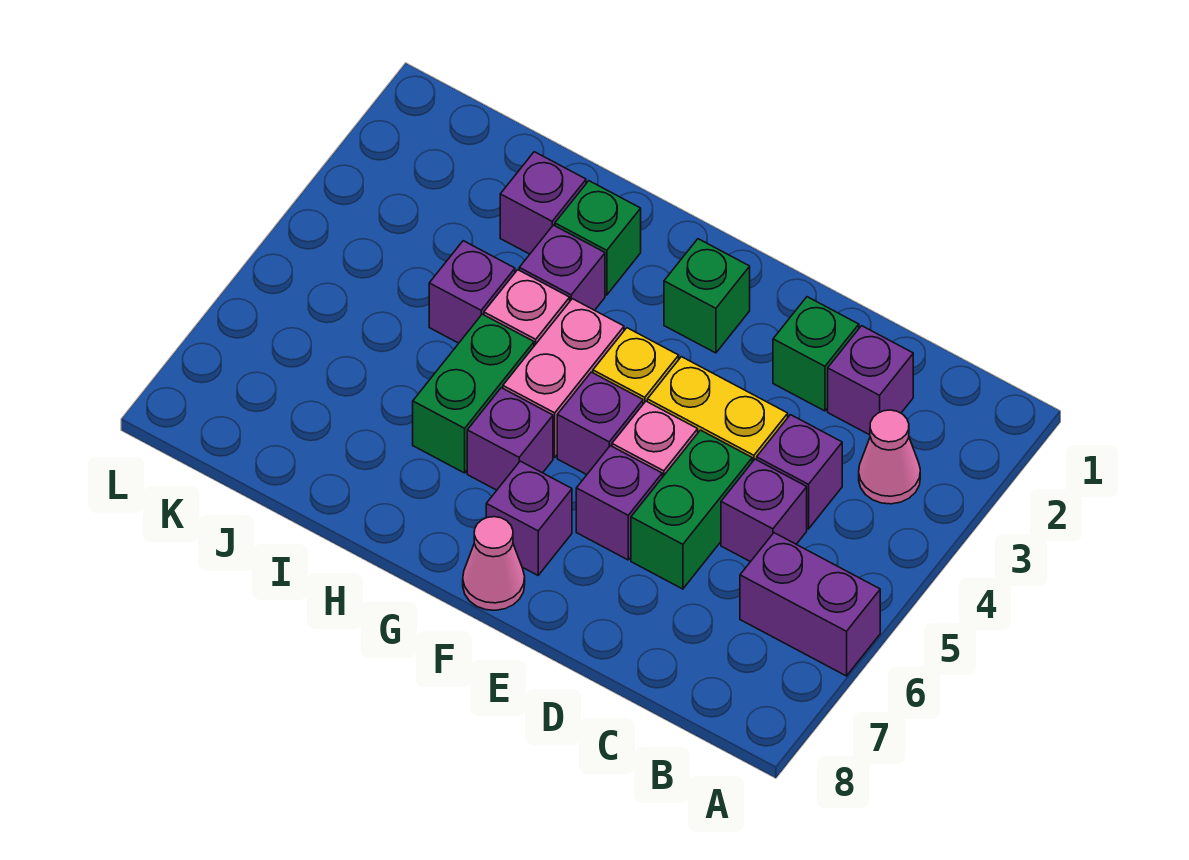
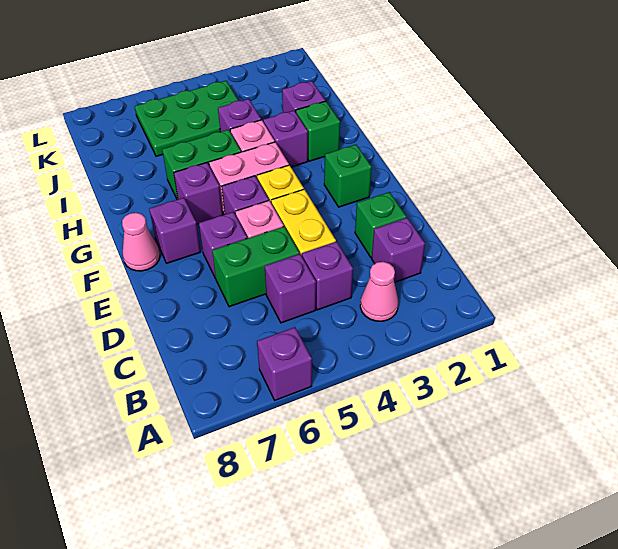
purple 1x2 brick [740,533,880,676] -> purple 1x1 brick [257,327,312,400]
none -> green 2x3 plate [135,81,239,156]

